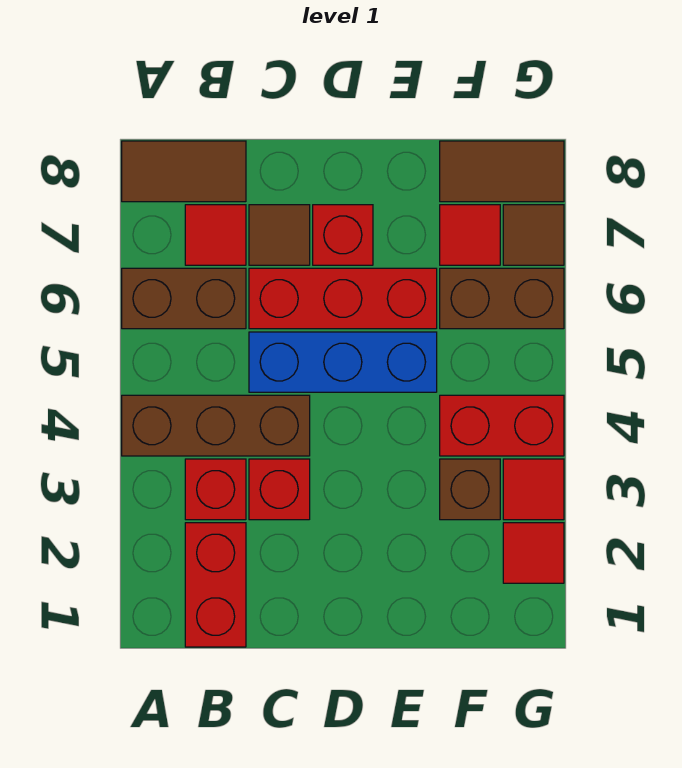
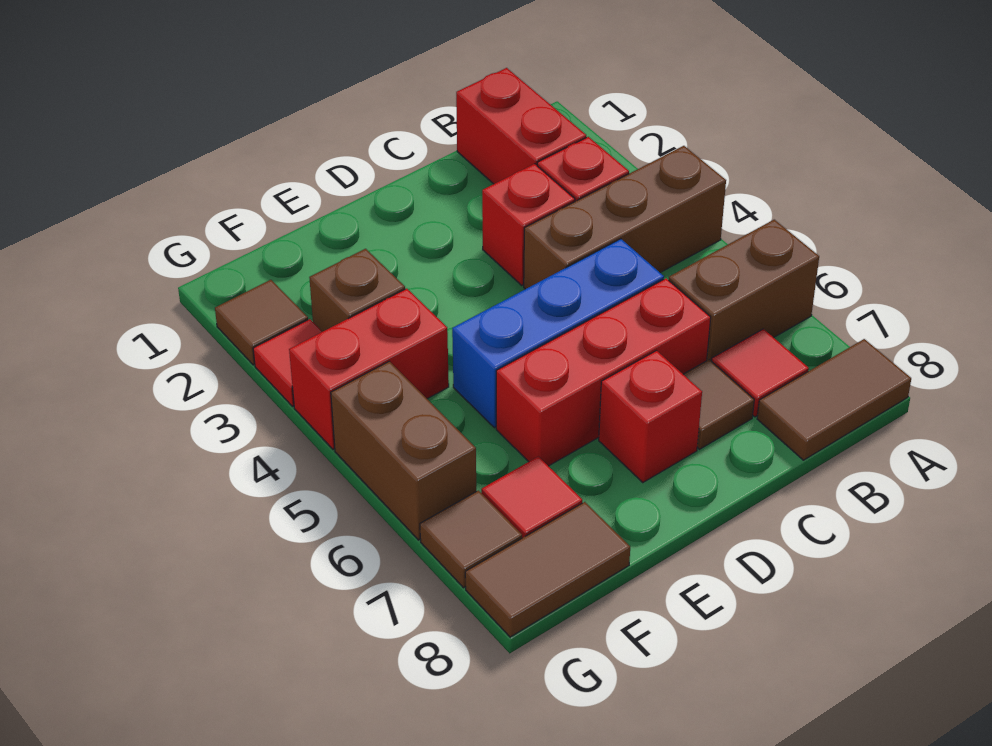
brown 1x2 brick [440,268,564,329] -> brown 1x2 brick turned to [331,361,476,540]
red 1x1 tile [503,523,564,583] -> brown 1x1 tile [215,280,308,365]

